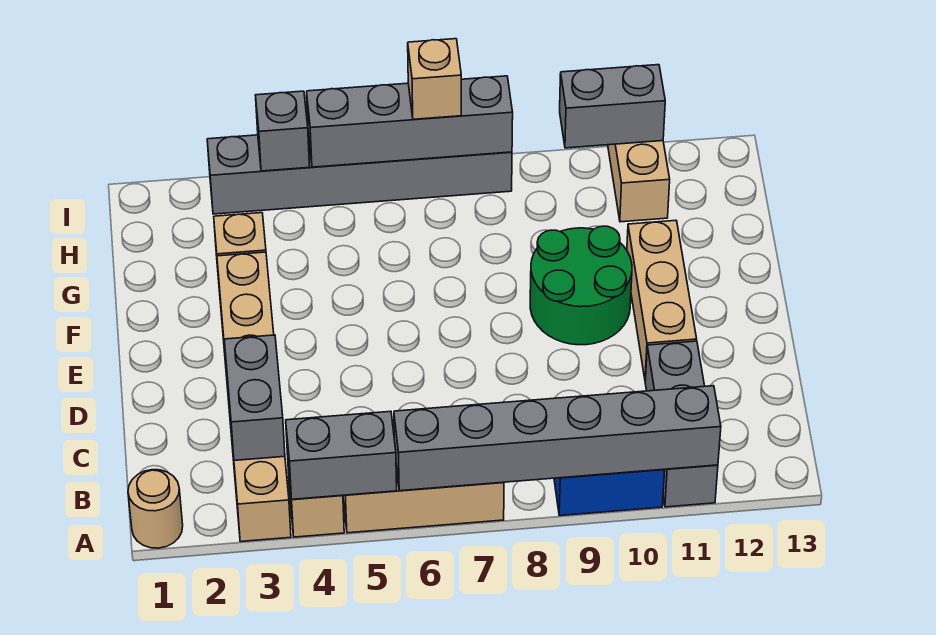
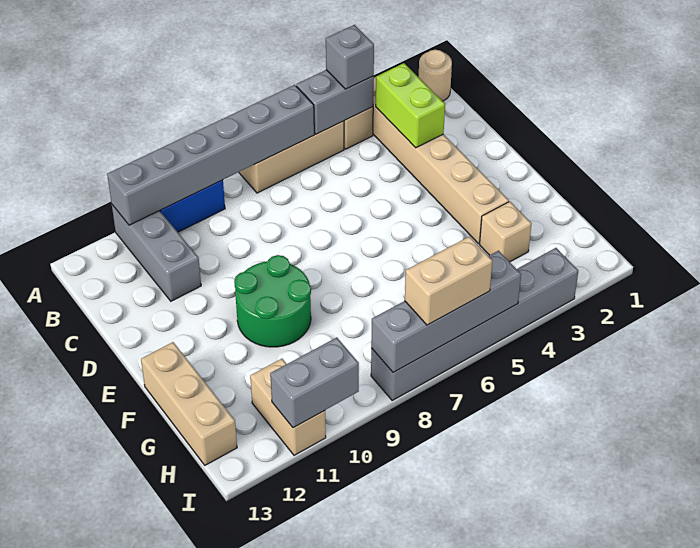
grey 1x2 brick [224,335,285,460] -> lime 1x2 brick [376,63,445,148]
tan 1x3 brick [627,220,697,380] -> tan 1x3 brick moved to [141,342,237,465]
grey 1x1 brick [256,91,309,171] -> grey 1x1 brick moved to [326,25,374,89]
tan 1x1 brick [408,39,461,119] -> tan 1x2 brick [405,237,492,325]

